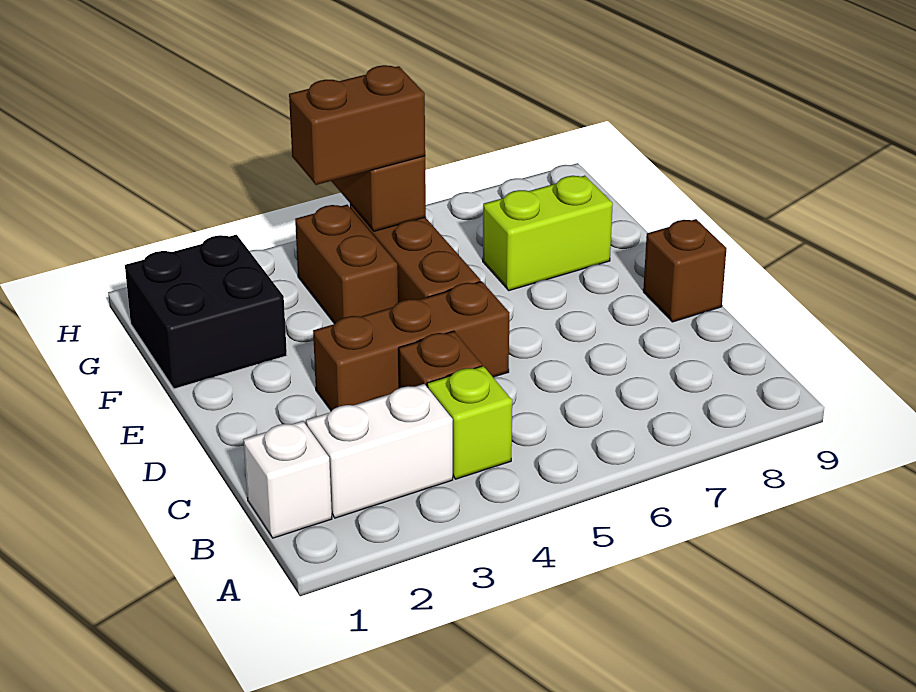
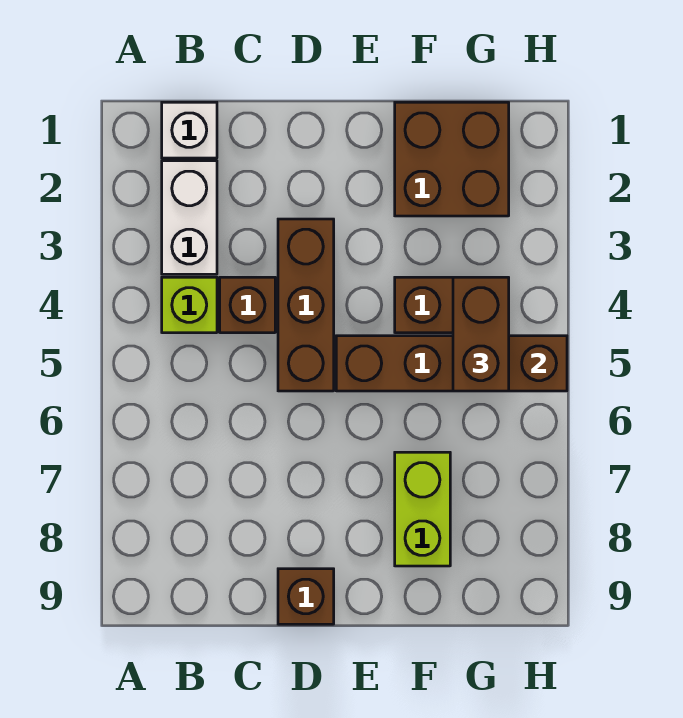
black 2x2 brick [125,235,287,389] -> brown 2x2 brick [395,102,509,216]

